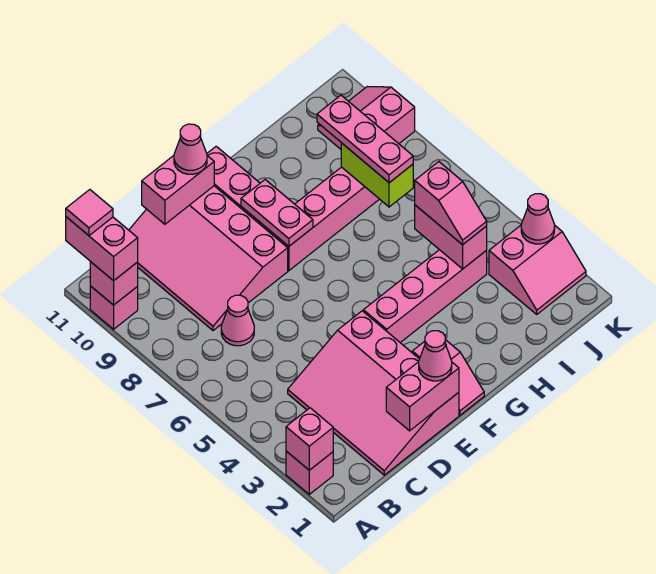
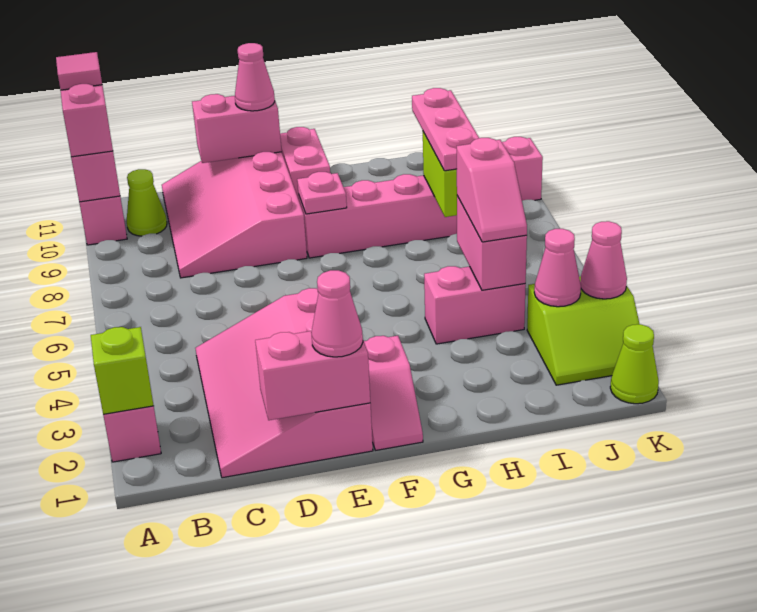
pink 1x1 brick [286,408,333,470] -> lime 1x1 brick [91,327,154,414]
none -> lime 1x1 cone [127,169,167,236]
pink 1x1 cone [221,295,254,346] -> pink 1x1 cone moved to [534,229,581,307]
pink 1x4 brick [363,250,487,343] -> pink 1x2 brick [424,266,526,344]
pink 1x2 plate [241,180,313,246] -> pink 1x1 plate [297,172,347,214]
pink 2x2 slope [489,225,586,314] -> lime 2x2 slope [527,276,639,385]
none -> lime 1x1 cone [610,324,659,404]

